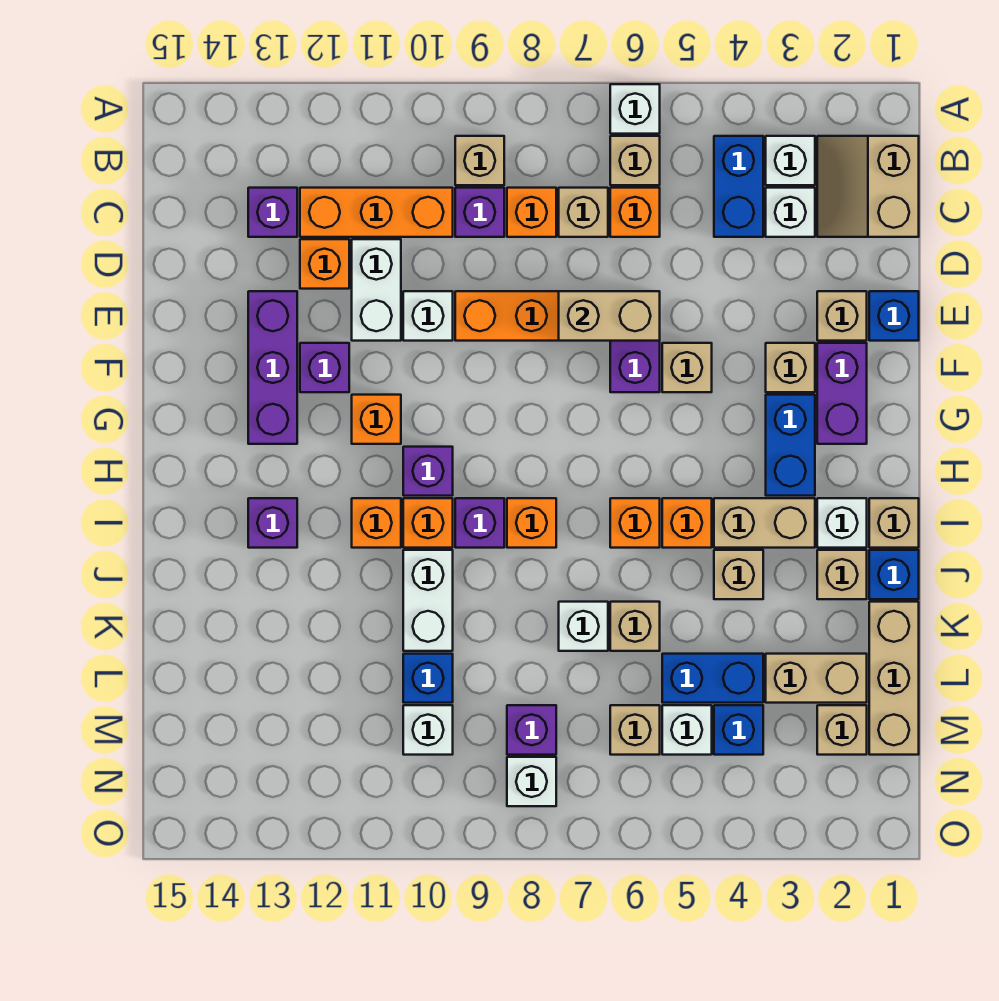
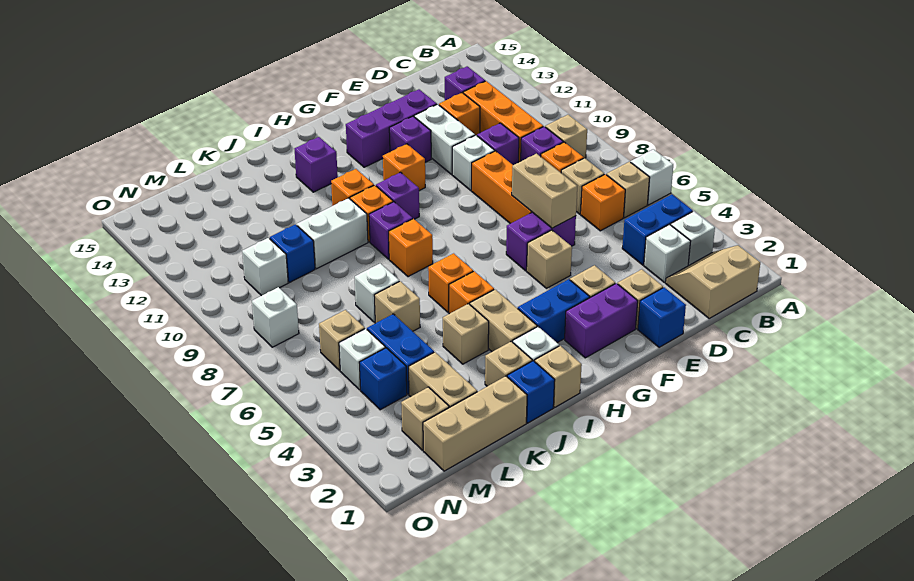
white 1x2 brick [352,239,401,341] -> white 1x2 brick turned to [414,104,475,174]
purple 1x1 brick [507,705,556,755] -> purple 1x1 brick moved to [477,123,519,165]

